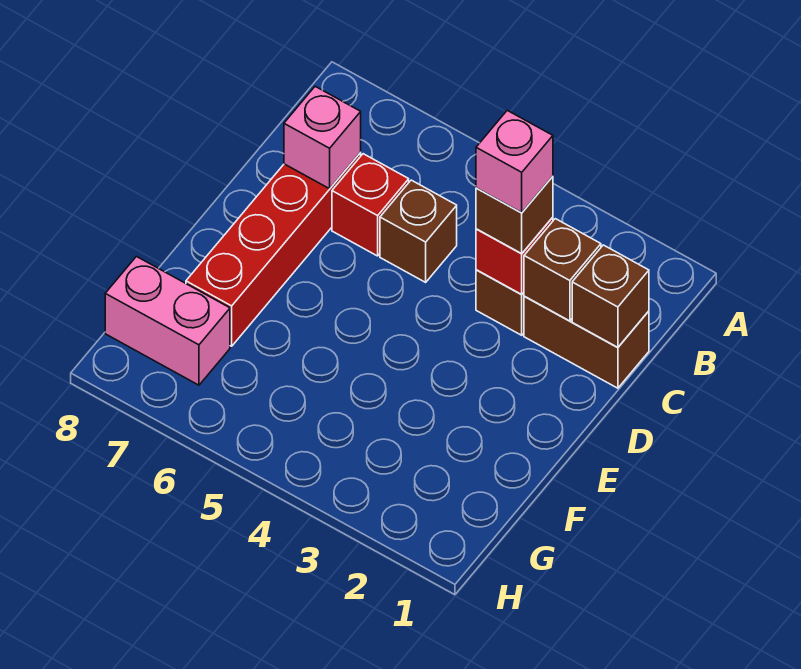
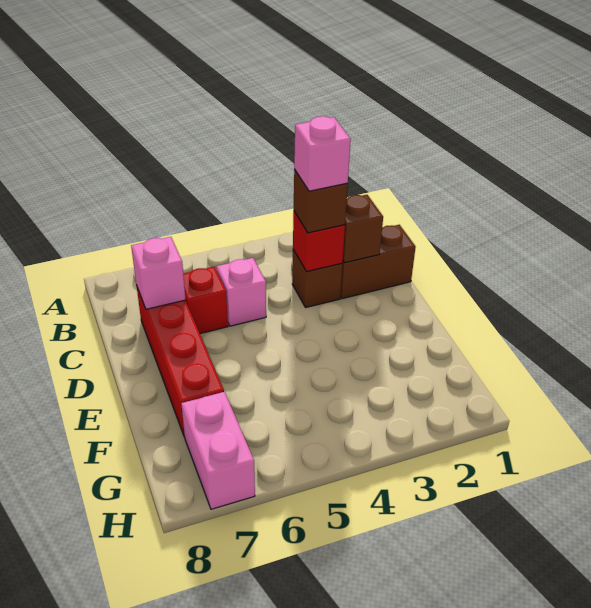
brown 1x1 brick [572,245,649,348] -> none
brown 1x1 brick [380,180,457,282] -> pink 1x1 brick [216,258,266,326]
pink 1x2 brick [105,257,230,385] -> pink 1x2 brick turned to [181,392,255,509]

